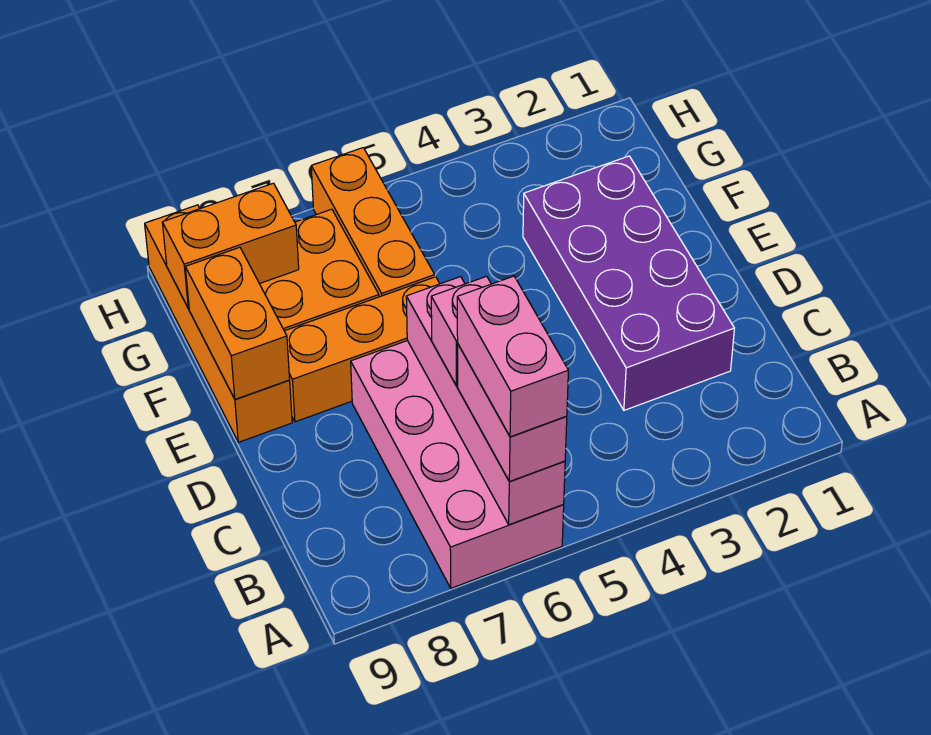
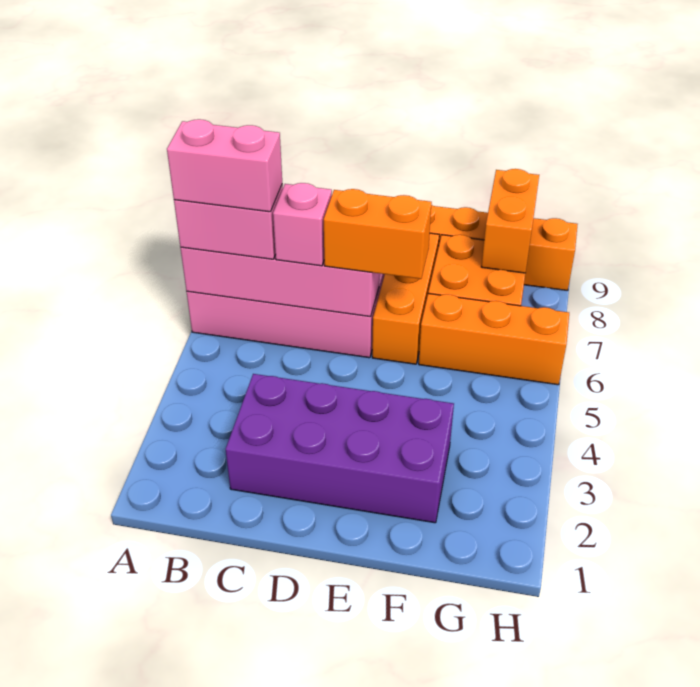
orange 1x2 brick [185,247,290,399] -> orange 1x2 brick moved to [324,189,432,279]

